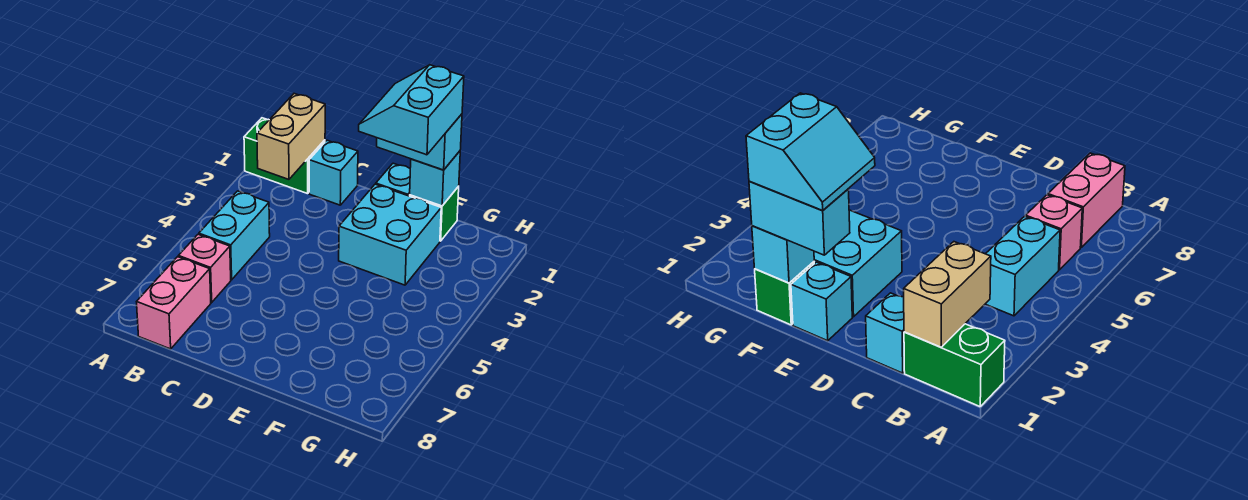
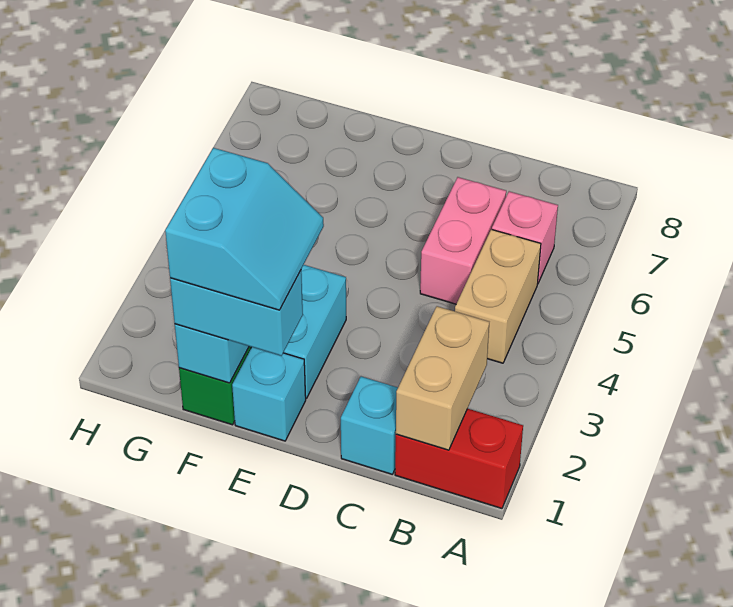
green 1x2 brick [244,118,325,194] -> red 1x2 brick [395,409,523,508]
cyan 1x2 brick [199,191,270,280] -> tan 1x2 brick [455,229,541,363]
pink 1x2 brick [137,257,211,349] -> pink 1x2 brick moved to [420,177,506,304]

